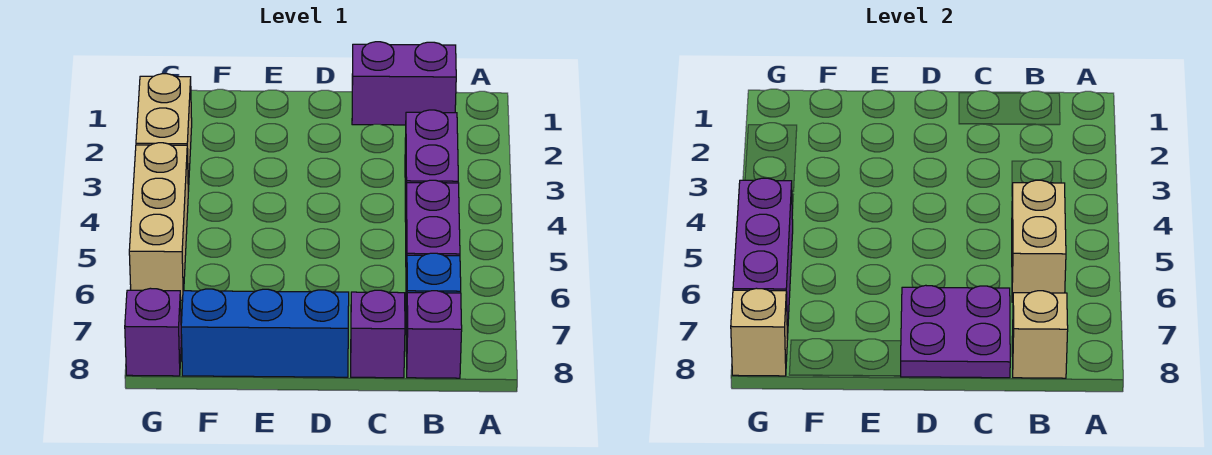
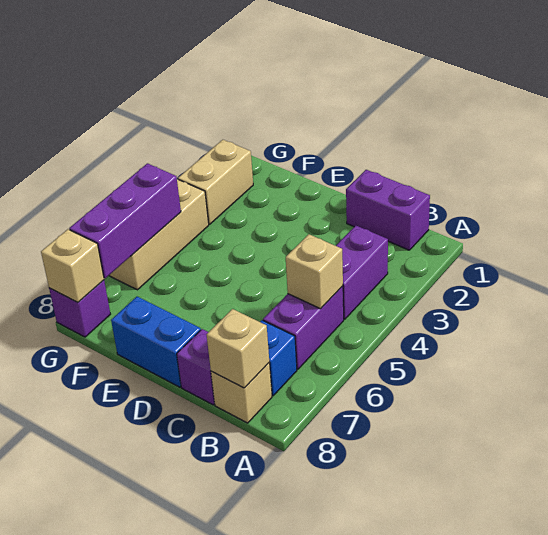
tan 1x2 brick [1012,180,1066,302] -> tan 1x1 brick [286,234,343,309]
purple 1x1 brick [406,291,462,378] -> tan 1x1 brick [211,363,272,423]
purple 2x2 plate [901,285,1010,378] -> none
blue 1x3 brick [181,289,349,377] -> blue 1x2 brick [111,297,201,387]

